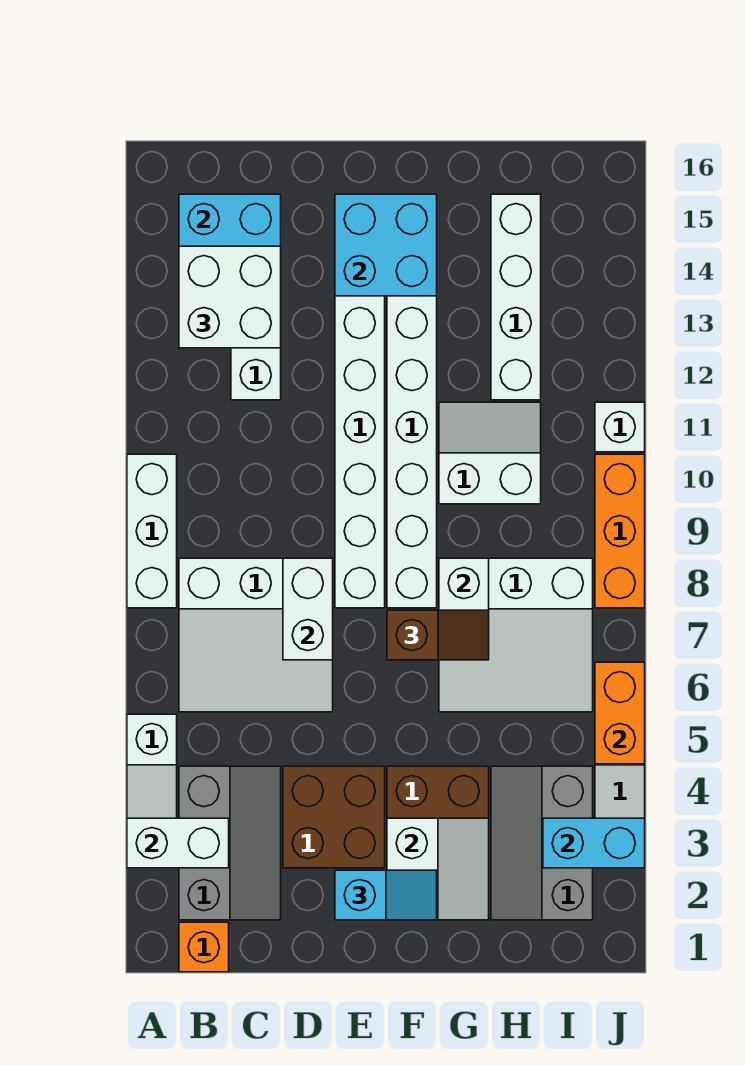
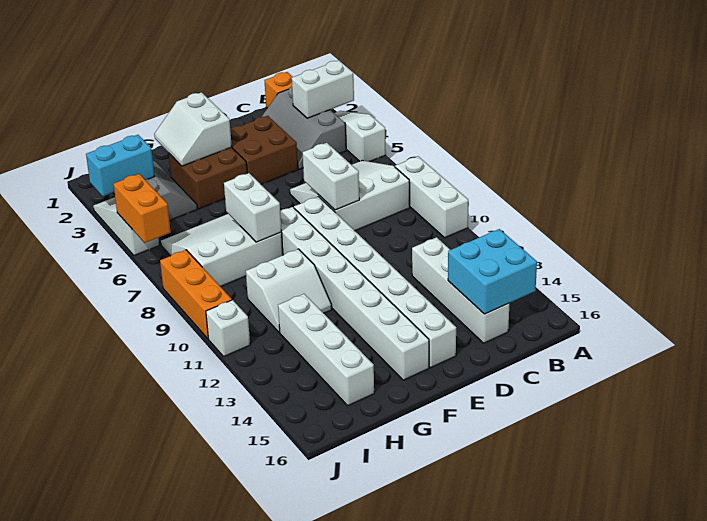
white 2x2 brick [179,246,281,348] -> none
cyan 1x2 slope [335,870,437,920] -> none
cyan 2x2 brick [335,194,437,296] -> none
brown 1x2 slope [387,610,489,660] -> none

